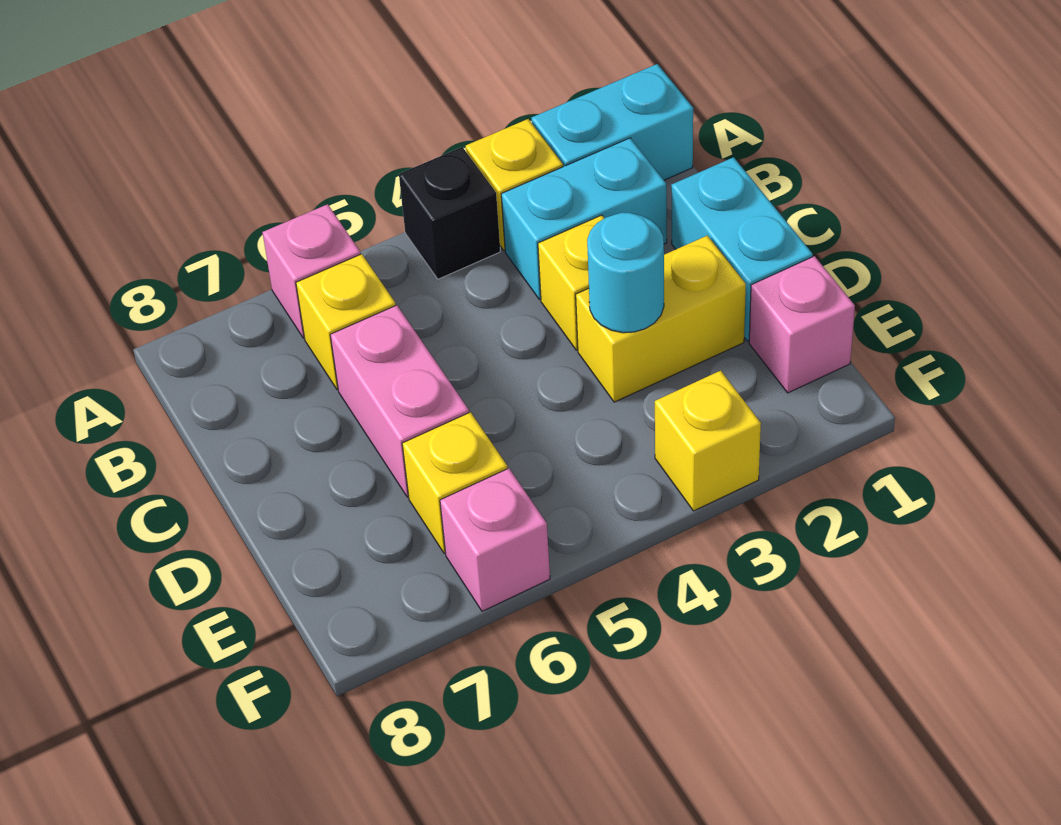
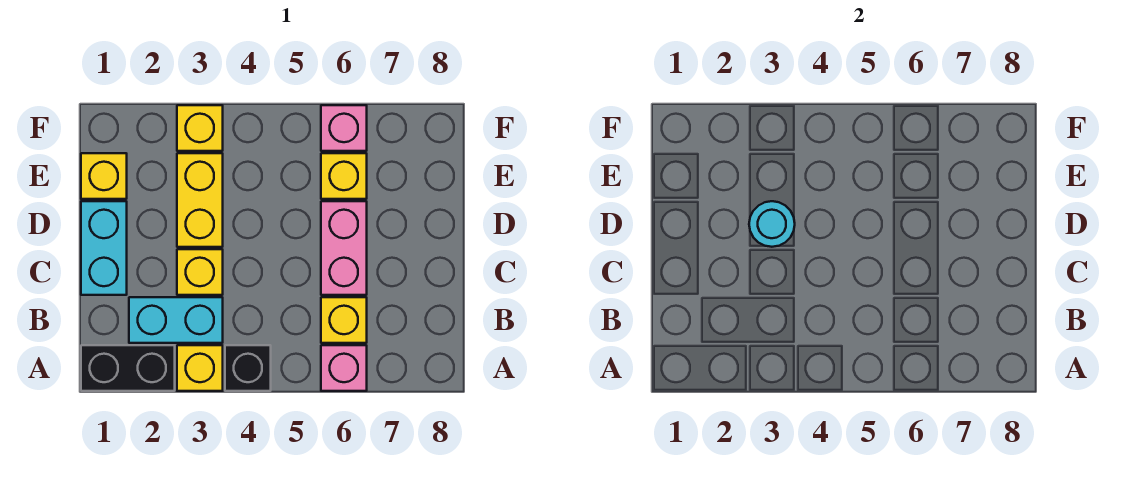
cyan 1x2 brick [531,64,693,180] -> black 1x2 brick [81,345,175,391]
yellow 1x2 brick [576,235,746,402] -> yellow 1x2 brick turned to [177,153,223,247]
pink 1x1 brick [749,256,855,393] -> yellow 1x1 brick [81,153,127,199]

